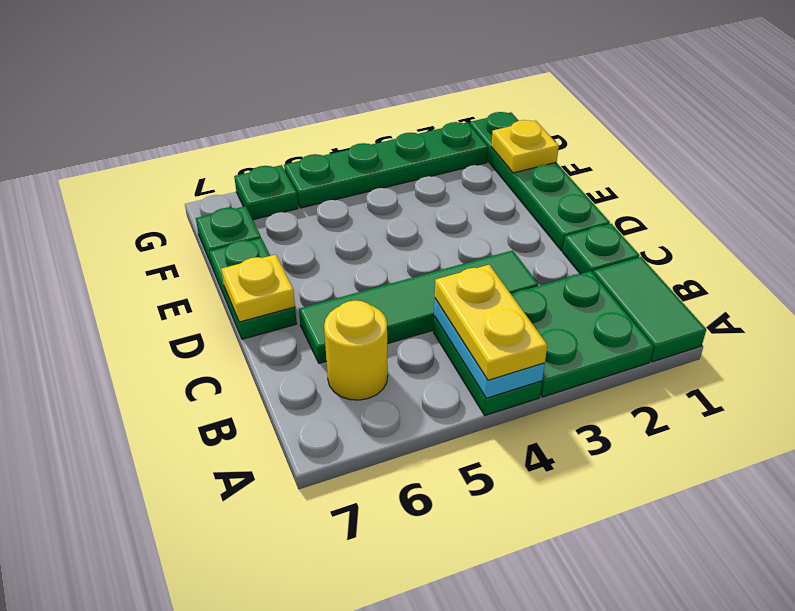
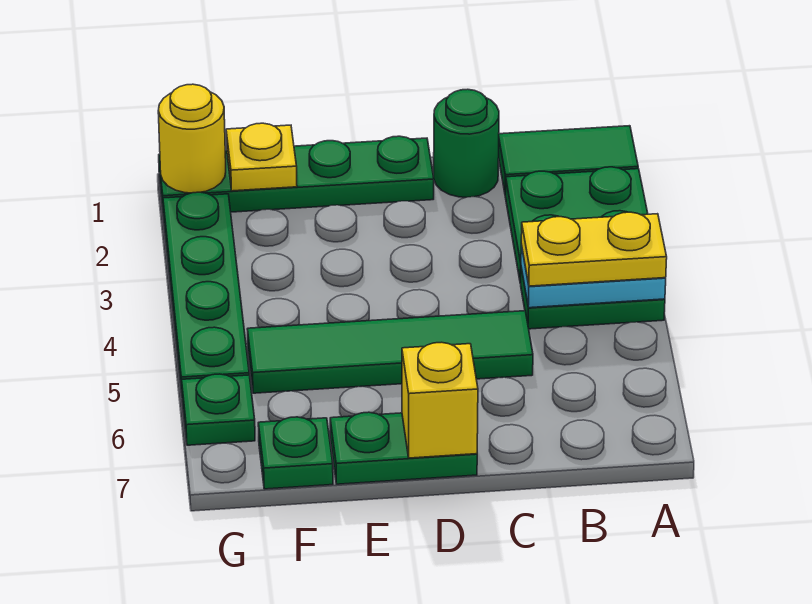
yellow 1x1 round brick [324,300,388,400] -> yellow 1x1 round brick moved to [158,84,226,193]
green 1x1 plate [563,224,640,274] -> green 1x1 round brick [434,89,499,197]
green 1x4 tile [299,250,538,363] -> green 1x4 tile turned to [247,311,533,393]
yellow 1x1 plate [221,255,295,322] -> yellow 1x1 brick [402,342,478,458]

